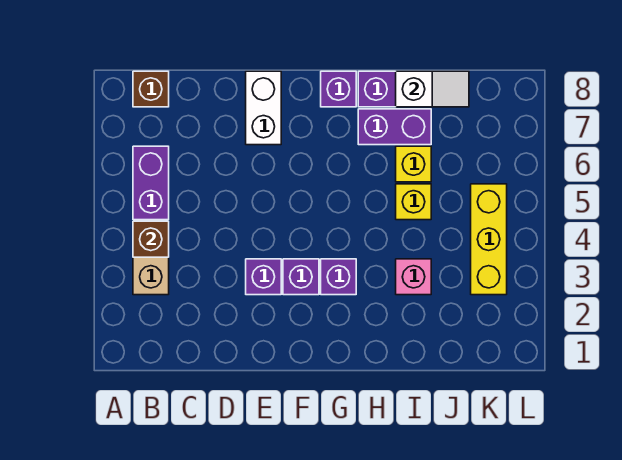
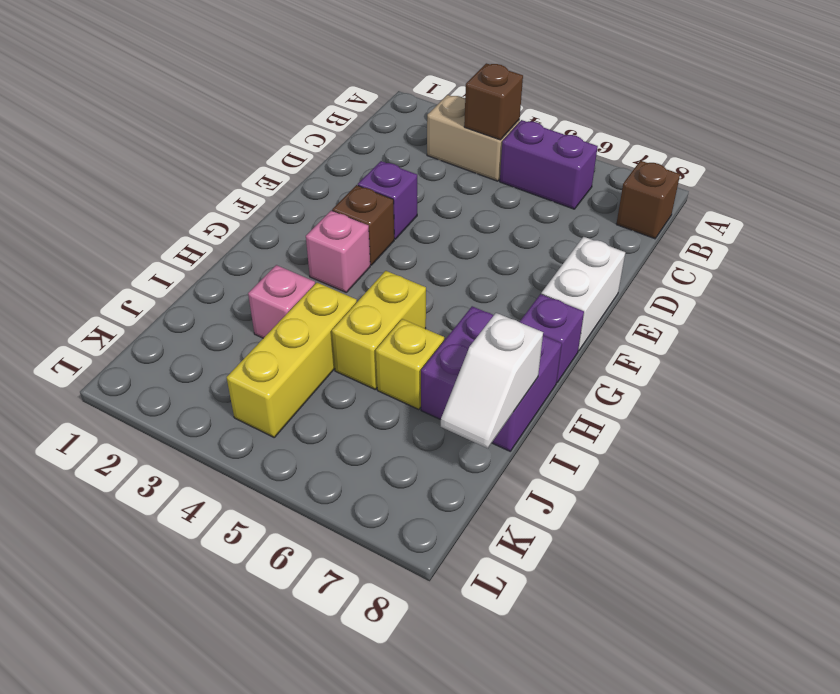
white 1x2 brick [246,71,281,145] -> white 1x2 brick turned to [541,237,625,351]
purple 1x1 brick [283,259,319,295] -> brown 1x1 brick [332,185,394,265]
purple 1x1 brick [321,259,356,295] -> pink 1x1 brick [306,211,370,292]
yellow 1x1 brick [396,184,431,220] -> yellow 1x2 brick [332,271,426,389]
yellow 1x3 brick [471,184,507,295] -> yellow 1x3 brick turned to [227,283,357,437]

